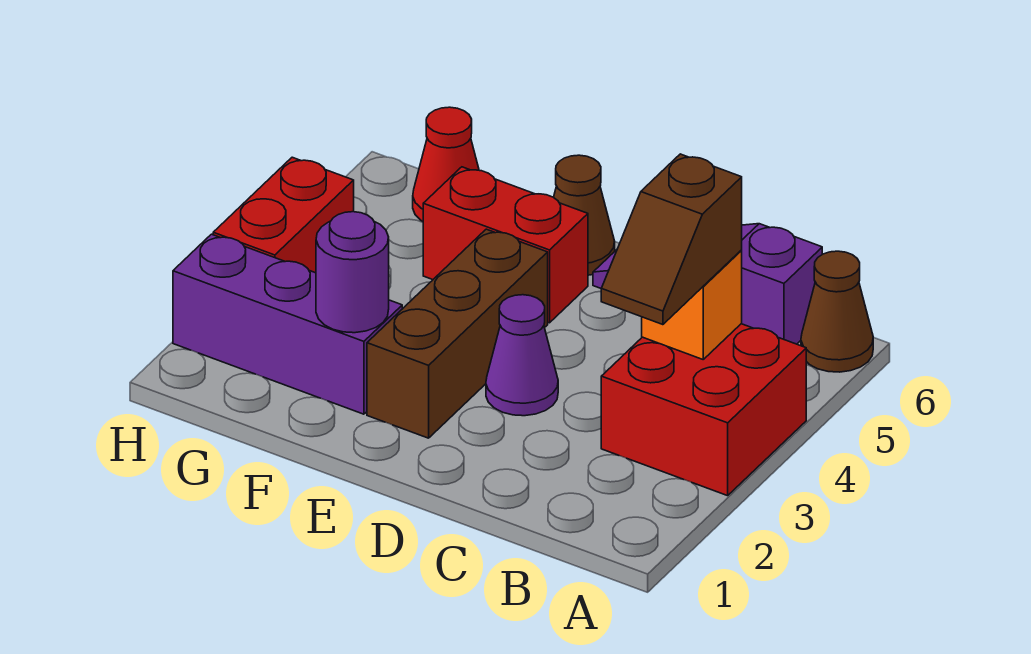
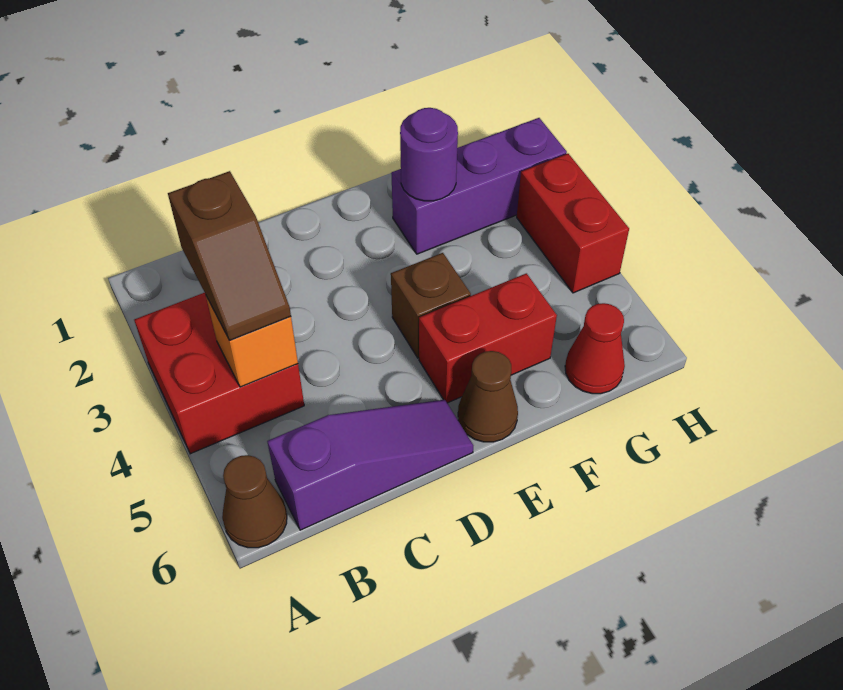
brown 1x2 slope [601,154,742,325] -> brown 1x2 slope turned to [168,171,291,341]
purple 1x1 cone [486,295,558,416] -> none
brown 1x3 brick [367,229,548,438] -> brown 1x1 brick [391,253,471,358]

